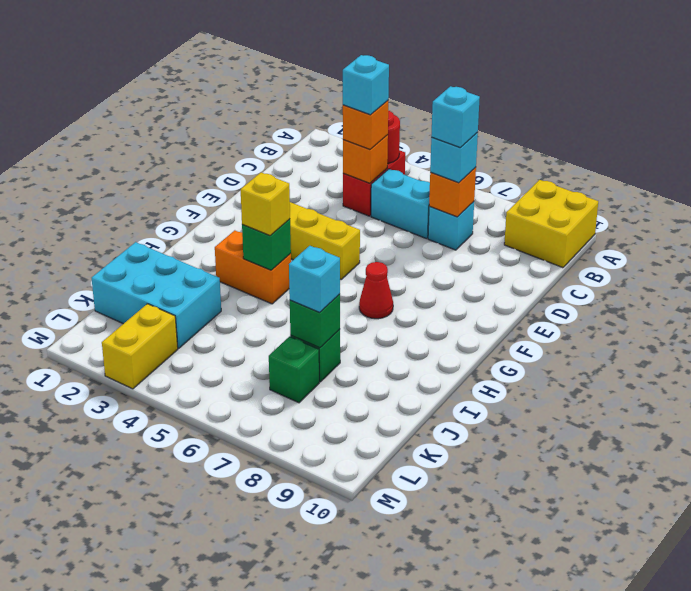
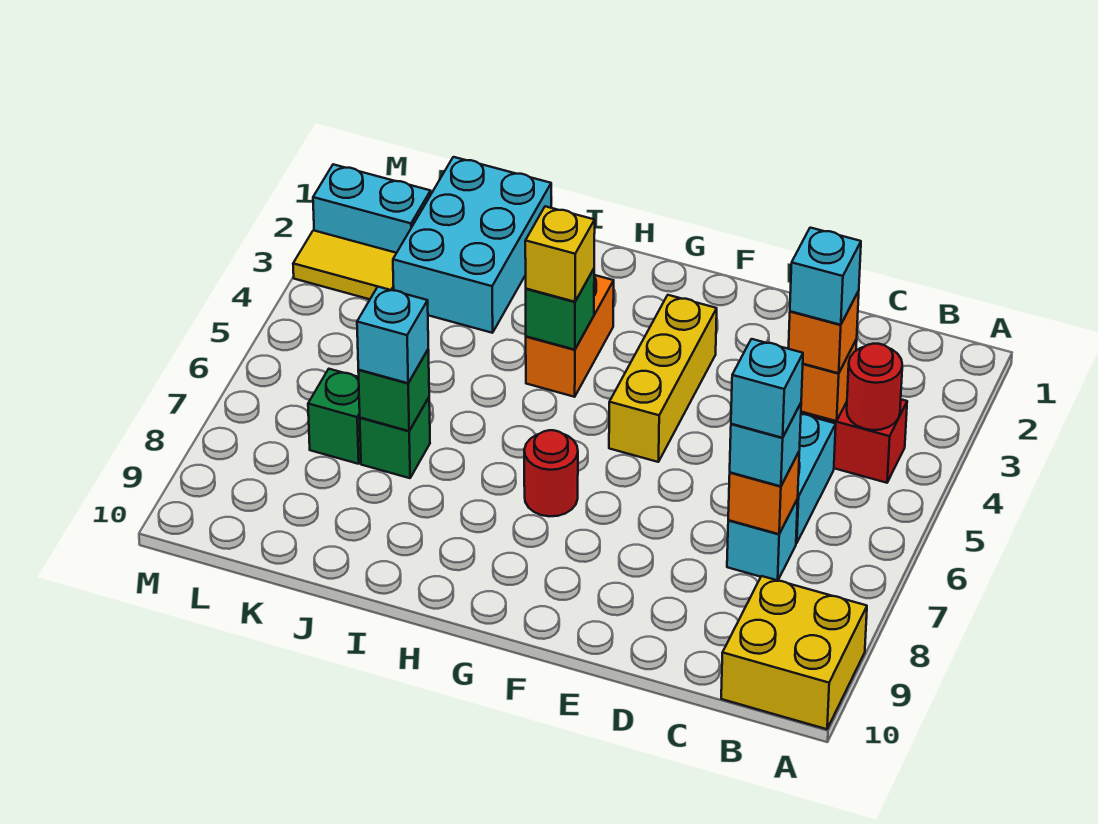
red 1x1 cone [359,262,393,319] -> red 1x1 round brick [524,430,578,516]
none -> cyan 1x2 brick [313,164,431,253]
yellow 1x2 brick [102,304,178,389] -> yellow 1x2 tile [293,230,396,299]

